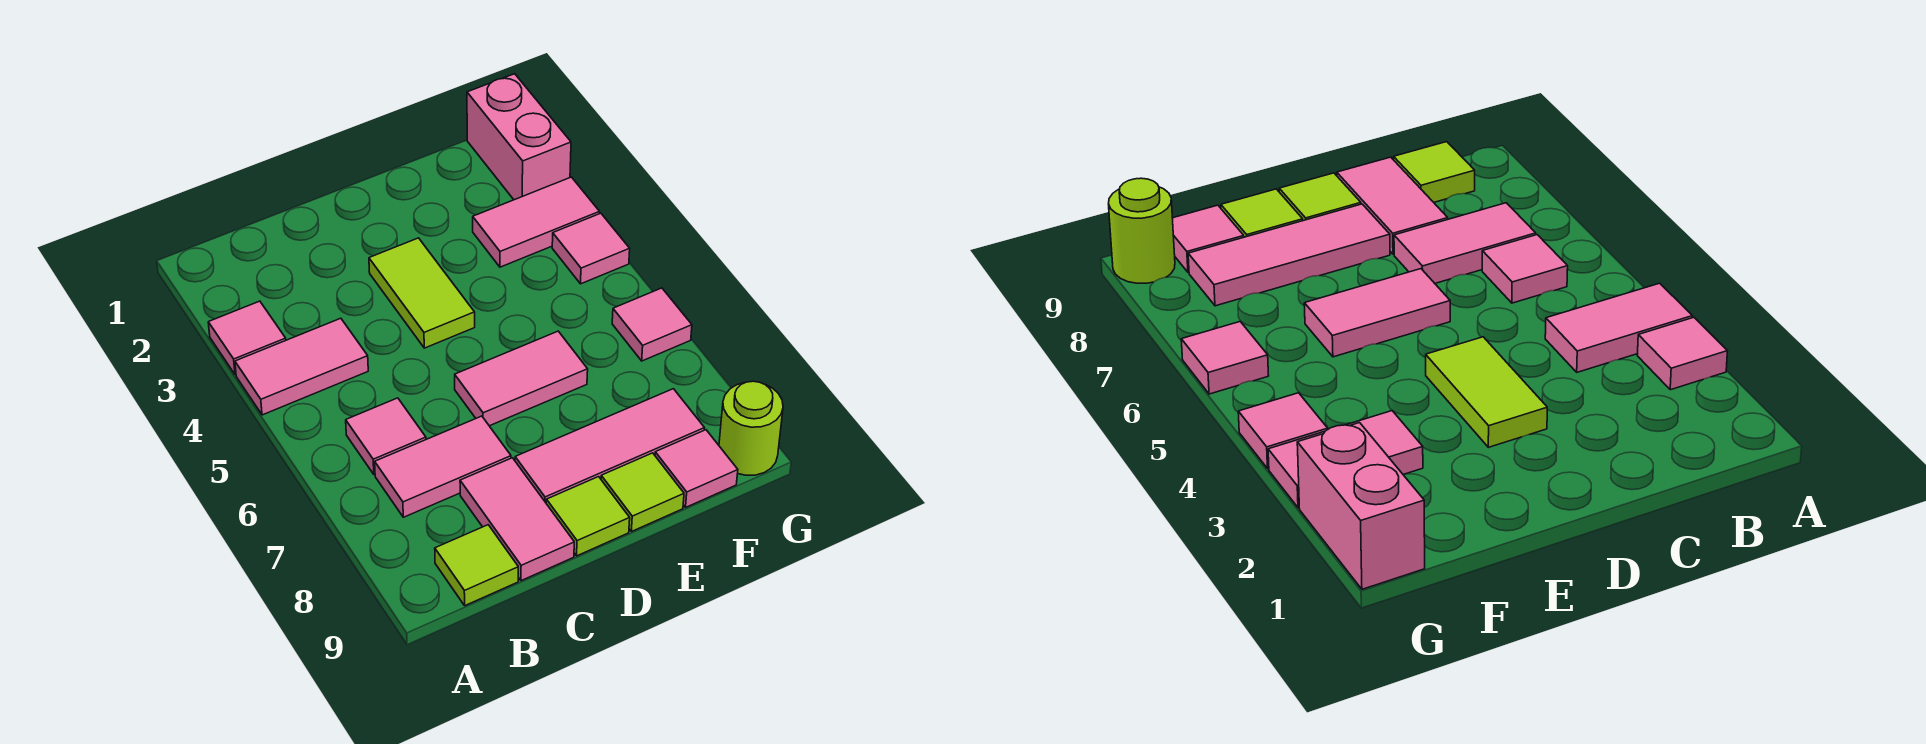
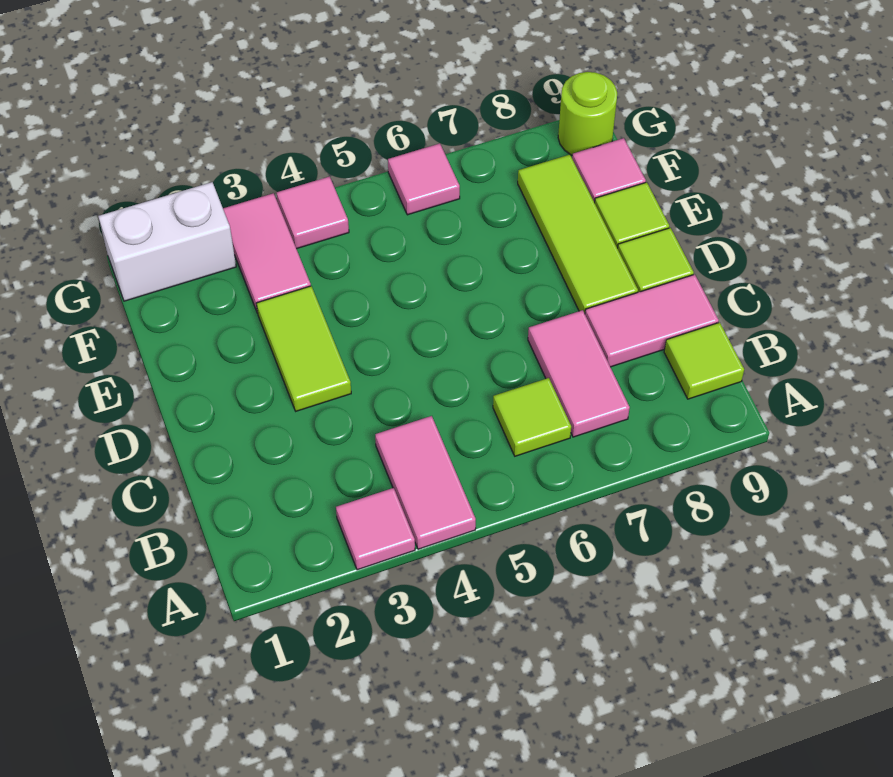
pink 1x1 tile [346,398,426,475] -> lime 1x1 tile [493,378,571,456]
lime 1x2 tile [369,238,475,348] -> lime 1x2 tile turned to [256,286,351,411]
pink 1x2 tile [455,331,588,426] -> none
pink 1x3 tile [515,389,704,503] -> lime 1x3 tile [518,155,638,313]
pink 1x2 brick [467,74,571,200] -> white 1x2 brick [98,182,236,301]

